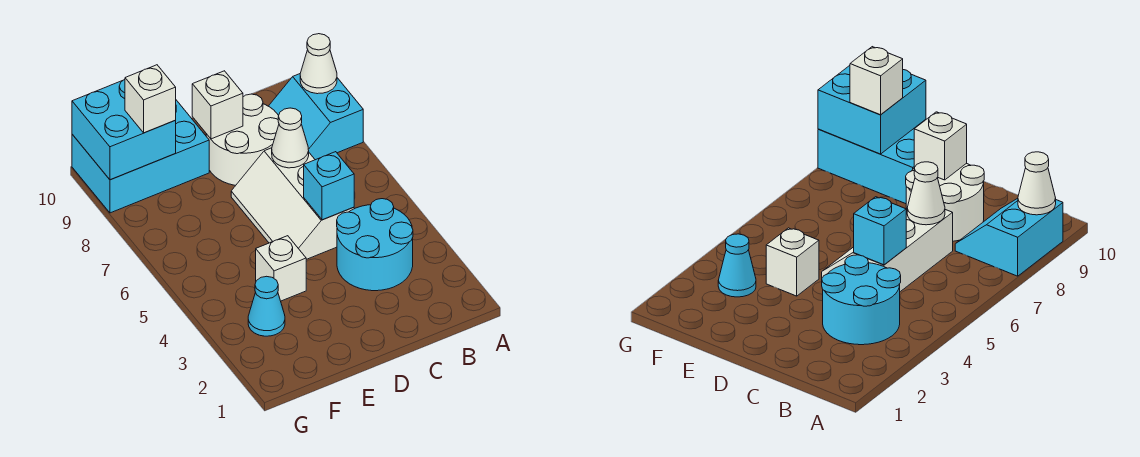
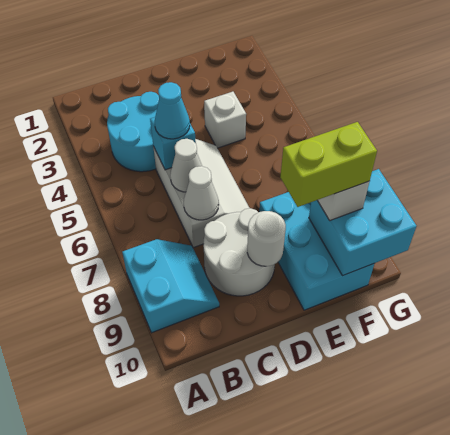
white 1x1 cone [300,34,337,94] -> white 1x1 cone moved to [170,139,202,192]
white 1x1 brick [192,71,243,139] -> white 1x1 round brick [247,211,286,266]
cyan 2x3 brick [72,100,209,213] -> cyan 2x3 brick turned to [259,192,374,310]
none -> lime 1x2 brick [280,122,377,207]
cyan 1x1 cone [248,276,285,336] -> cyan 1x1 cone moved to [155,82,190,139]

